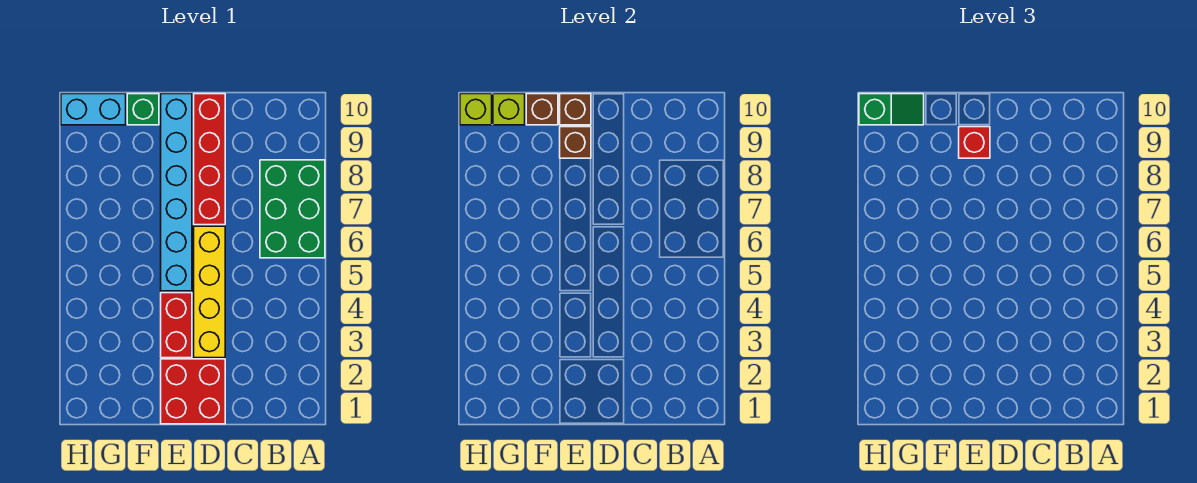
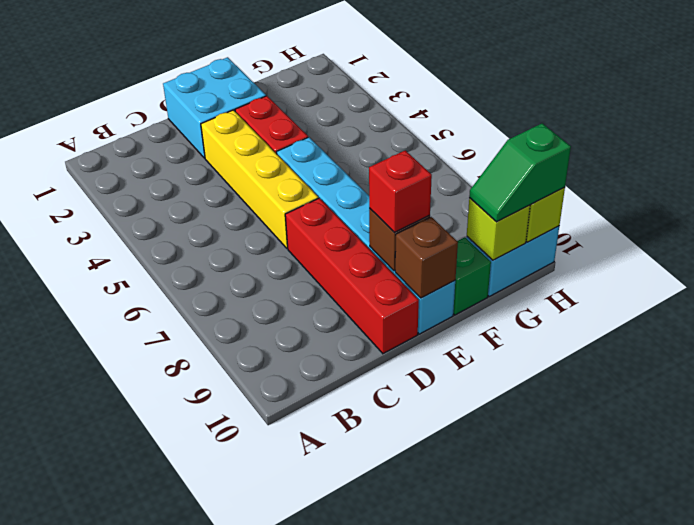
green 2x3 brick [260,160,325,258] -> none
red 2x2 brick [161,359,225,424] -> cyan 2x2 brick [163,57,266,158]
brown 1x1 brick [526,94,558,125] -> none

